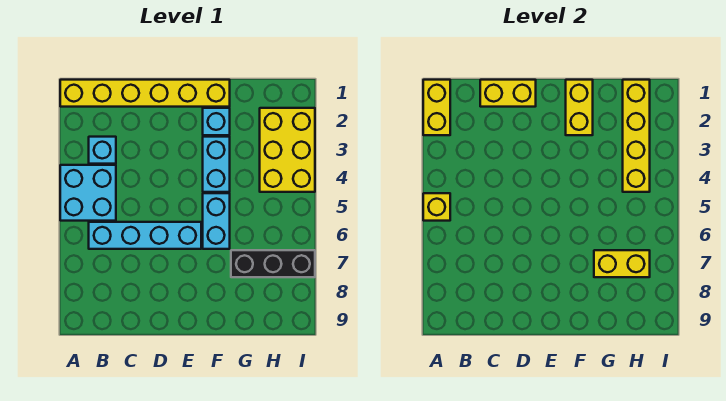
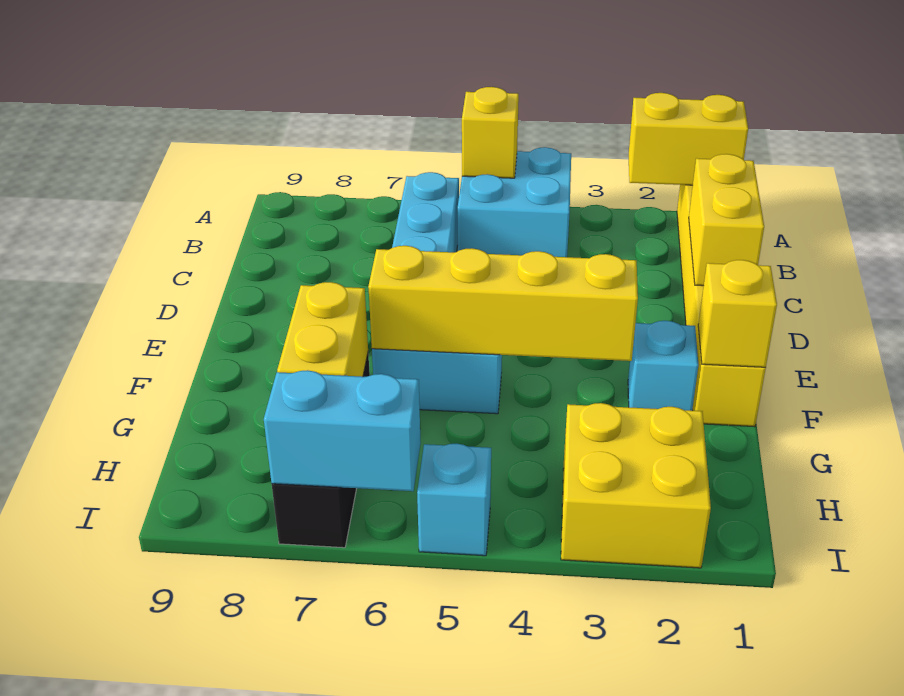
cyan 1x1 brick [89,137,116,164] -> cyan 1x1 brick moved to [417,444,491,556]
yellow 1x2 brick [566,80,593,135] -> yellow 1x1 brick [698,260,777,367]
cyan 1x2 brick [203,137,230,192] -> cyan 1x2 brick moved to [264,370,421,491]
yellow 1x4 brick [623,80,650,192] -> yellow 1x4 brick moved to [368,246,638,361]
yellow 2x3 brick [260,108,315,192] -> yellow 2x2 brick [561,403,711,568]

